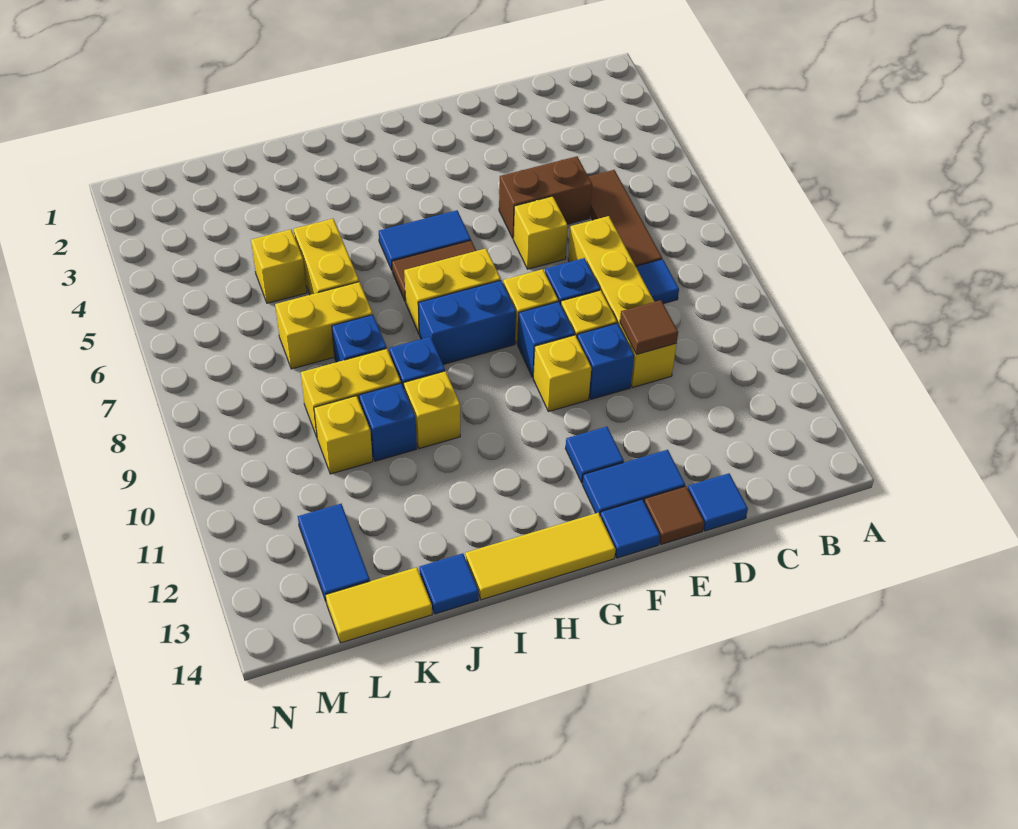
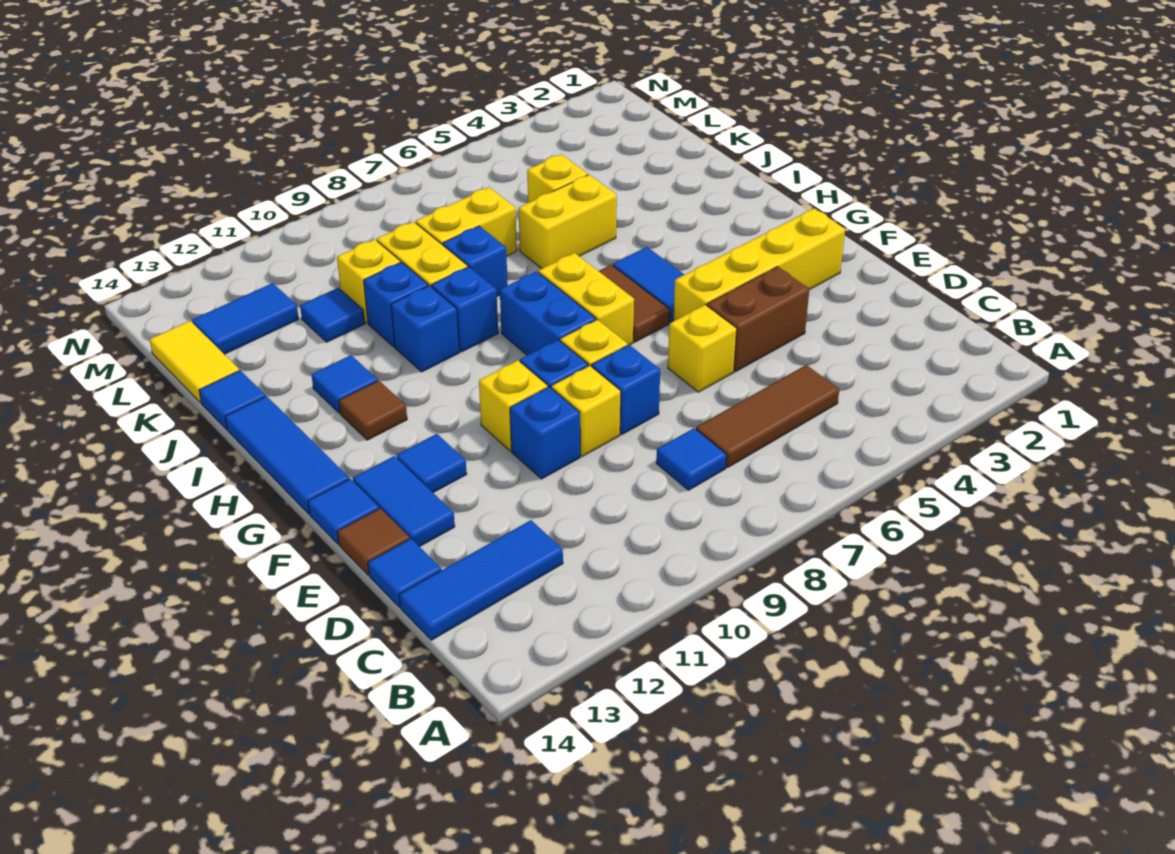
none -> blue 1x3 tile [399,520,563,640]
brown 1x2 brick [499,156,592,238] -> brown 1x2 brick turned to [707,267,809,372]
yellow 1x4 brick [568,216,676,388] -> yellow 1x4 brick moved to [673,208,845,321]
brown 1x1 tile [620,300,678,355] -> brown 1x1 tile moved to [339,381,407,440]
yellow 1x3 tile [465,513,616,600] -> blue 1x3 tile [225,396,349,514]
yellow 1x1 brick [404,371,460,449] -> blue 1x1 brick [391,286,459,372]
none -> blue 1x1 tile [311,355,378,413]
yellow 1x2 brick [275,282,373,369] -> yellow 1x2 brick turned to [416,187,517,256]
none -> blue 1x1 tile [300,288,365,342]

